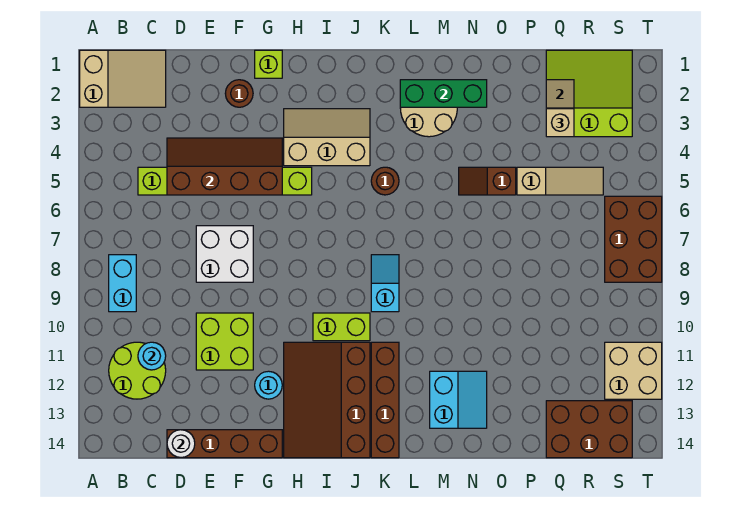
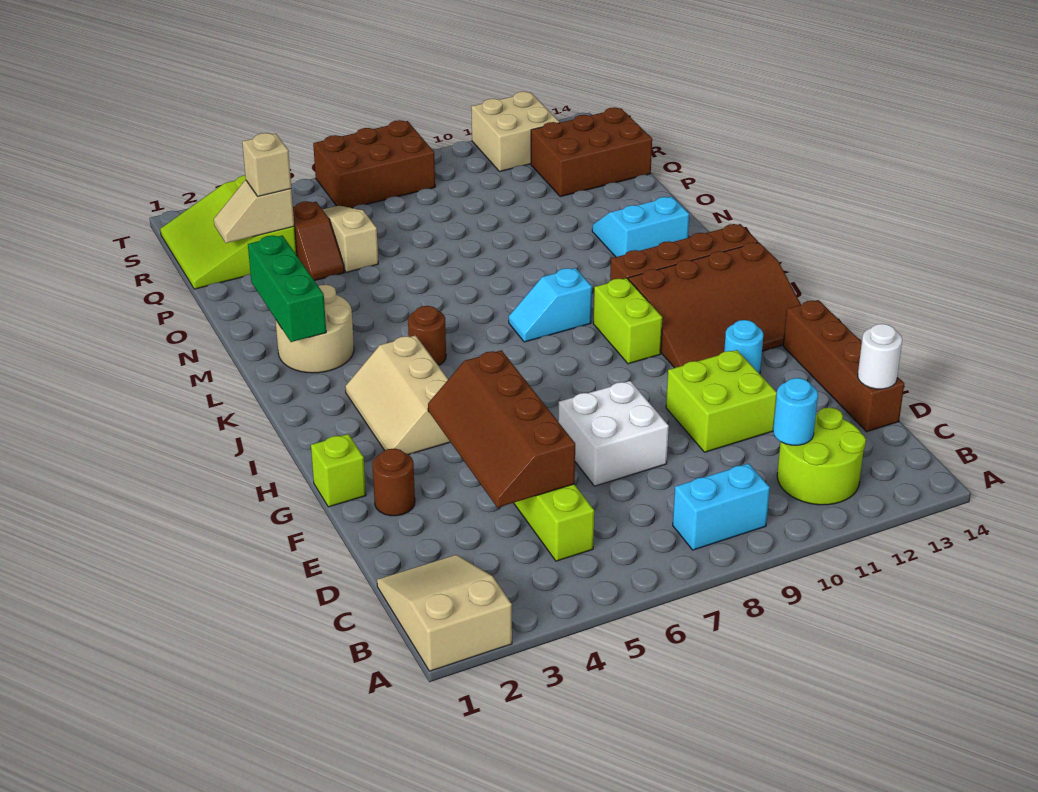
brown 1x2 slope [459,167,516,195] -> brown 1x2 slope moved to [293,201,344,281]
brown 2x3 brick [546,401,632,458] -> brown 2x3 brick turned to [531,107,652,197]

